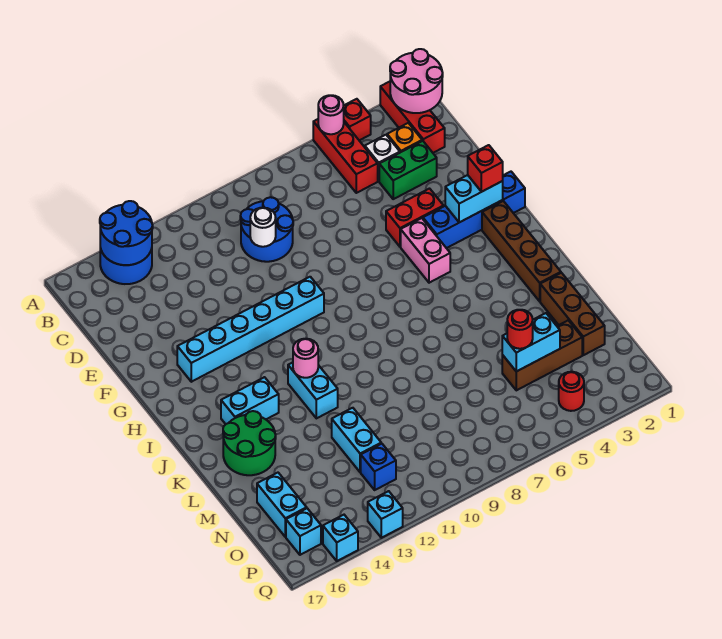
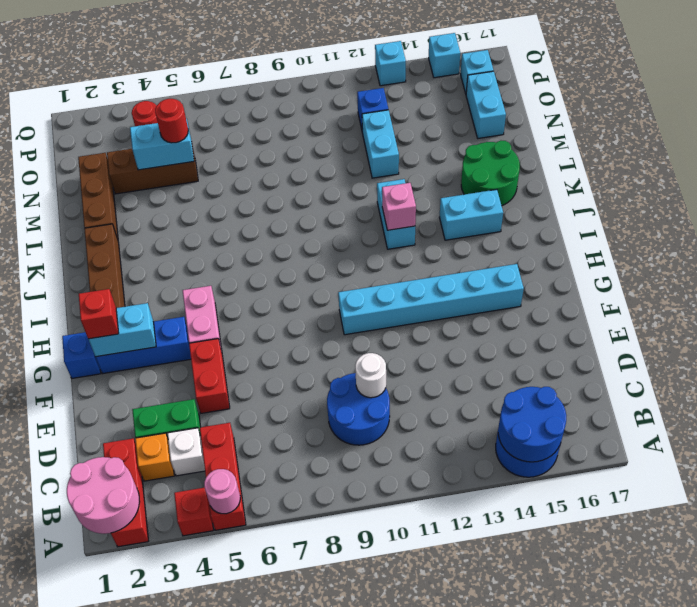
red 1x2 brick [386,189,444,247] -> red 1x2 brick turned to [189,339,230,413]
pink 1x1 round brick [293,339,318,378] -> pink 1x1 brick [382,183,416,230]

